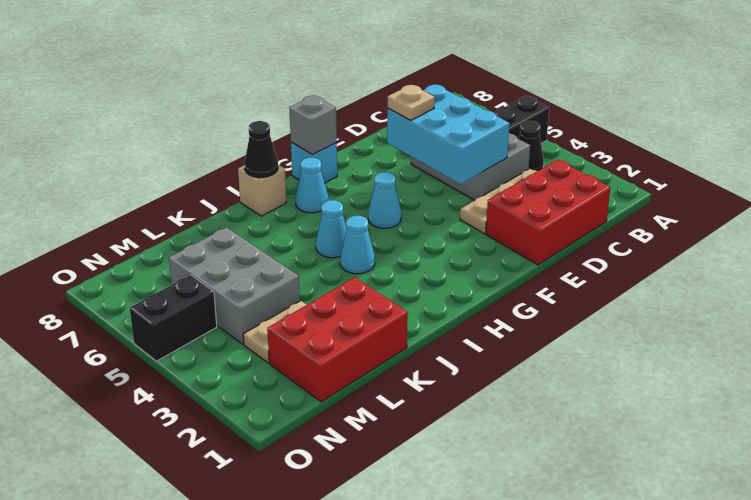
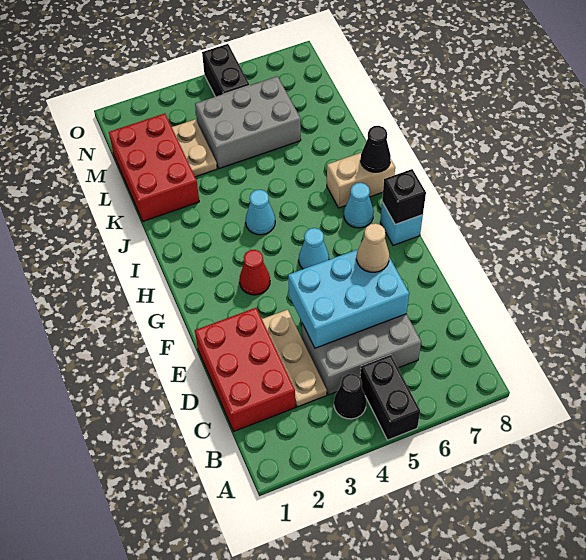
tan 1x1 plate [388,85,435,121] -> tan 1x1 cone [357,223,389,272]
none -> red 1x1 cone [239,250,270,295]
grey 1x1 brick [289,96,337,155] -> black 1x1 brick [382,169,426,224]
cyan 1x1 cone [316,200,347,258] -> none
tan 1x1 brick [238,165,286,216] -> tan 1x2 brick [327,152,395,208]

